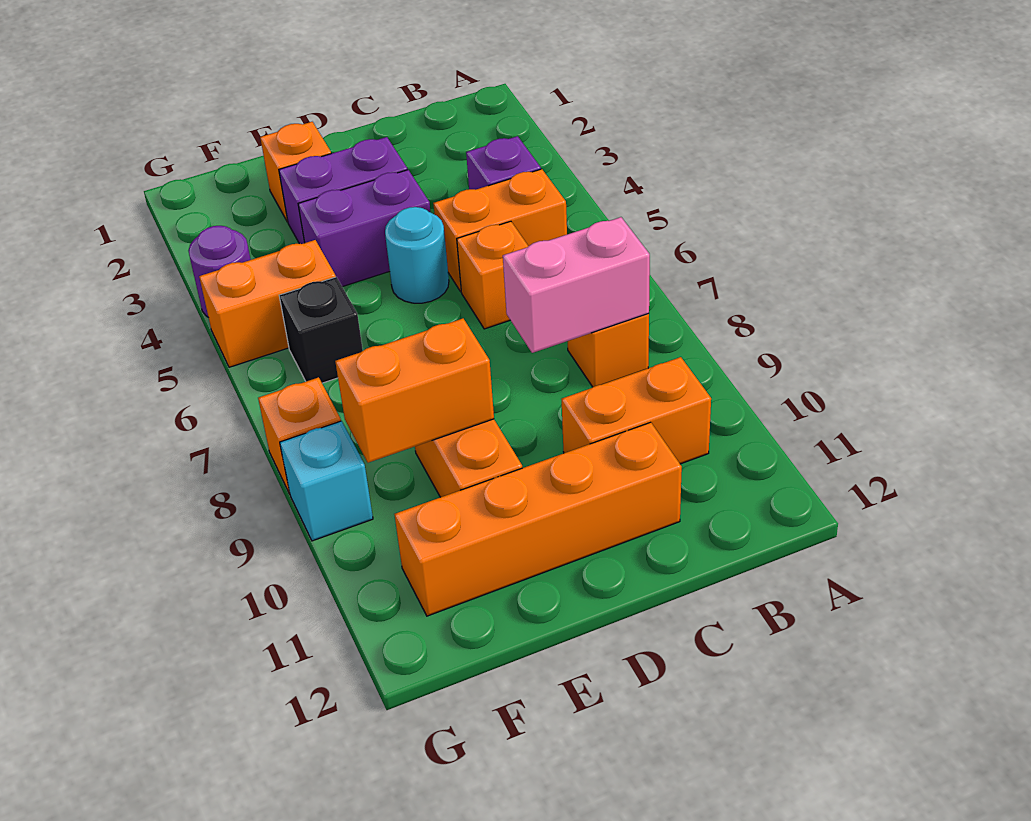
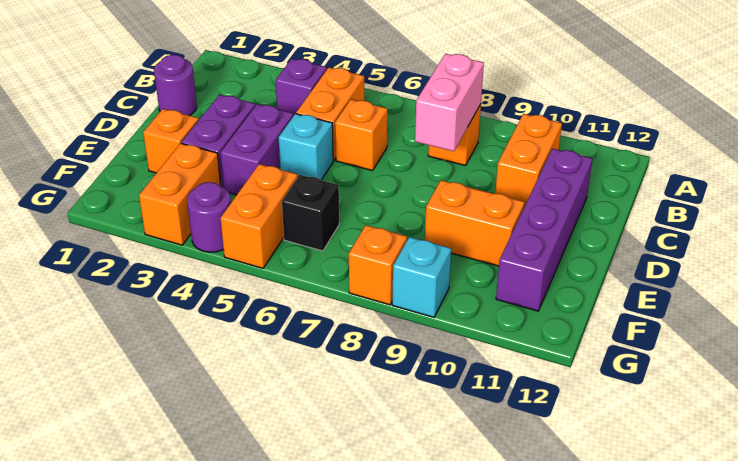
none -> purple 1x1 round brick [154,55,197,116]
orange 1x4 brick [395,422,682,616] -> purple 1x4 brick [496,149,592,311]
cyan 1x1 round brick [385,207,449,303] -> cyan 1x1 brick [279,114,333,180]
orange 1x2 brick [335,319,494,463] -> orange 1x2 brick moved to [139,143,221,245]

